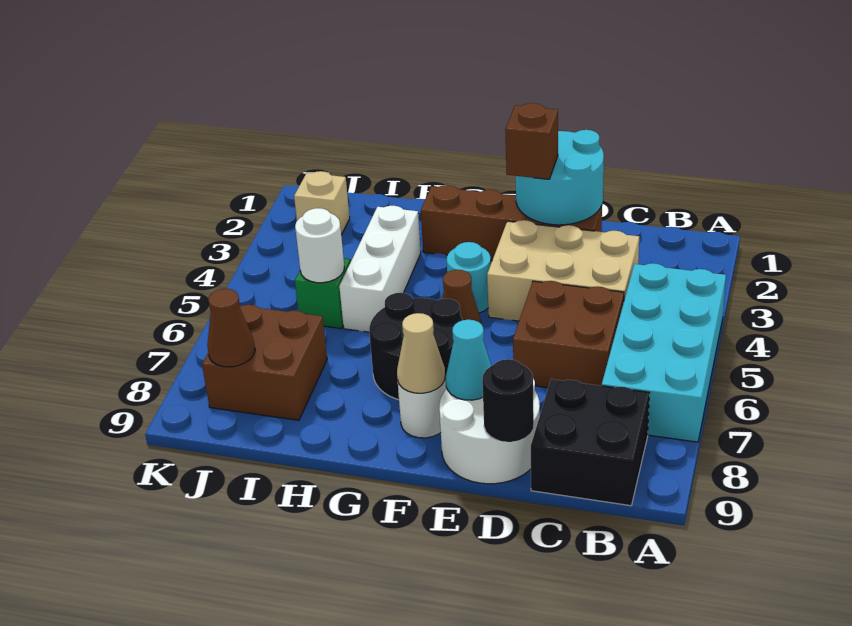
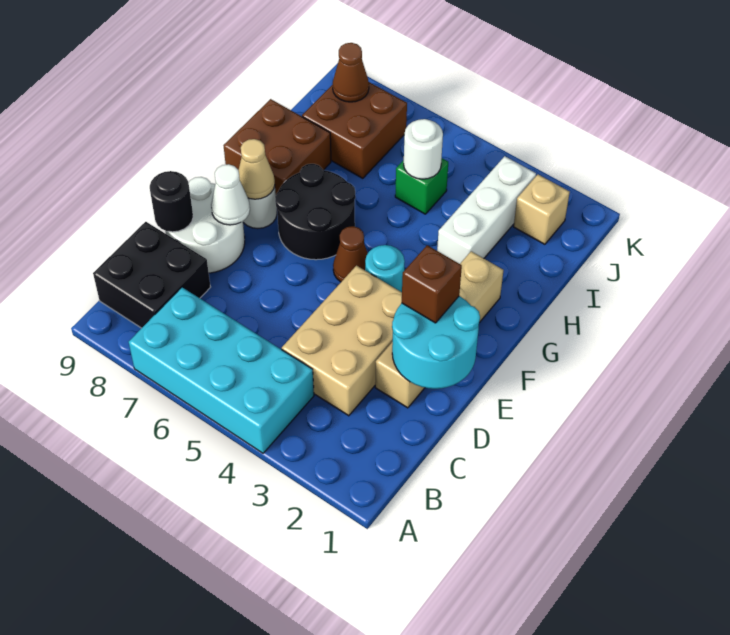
brown 2x2 brick [513,281,624,388] -> brown 2x2 brick moved to [224,99,331,194]
brown 1x4 brick [421,185,602,260] -> tan 1x4 brick [375,251,503,408]
cyan 1x1 cone [446,320,491,400] -> white 1x1 cone [211,164,250,225]
white 1x3 brick [339,206,421,332] -> white 1x3 brick turned to [437,156,536,264]

